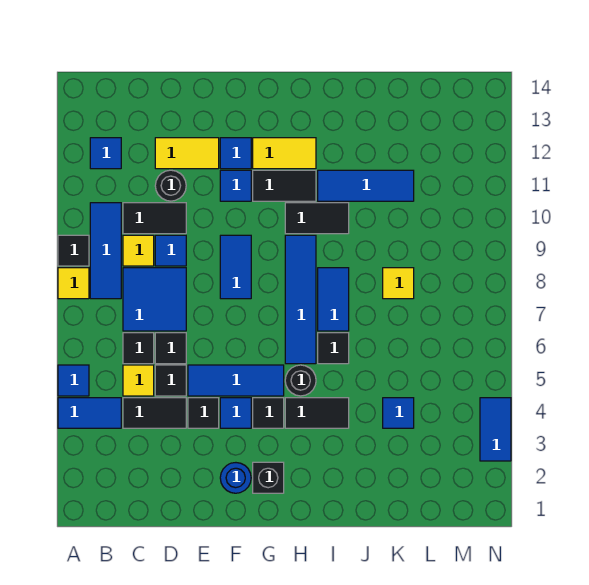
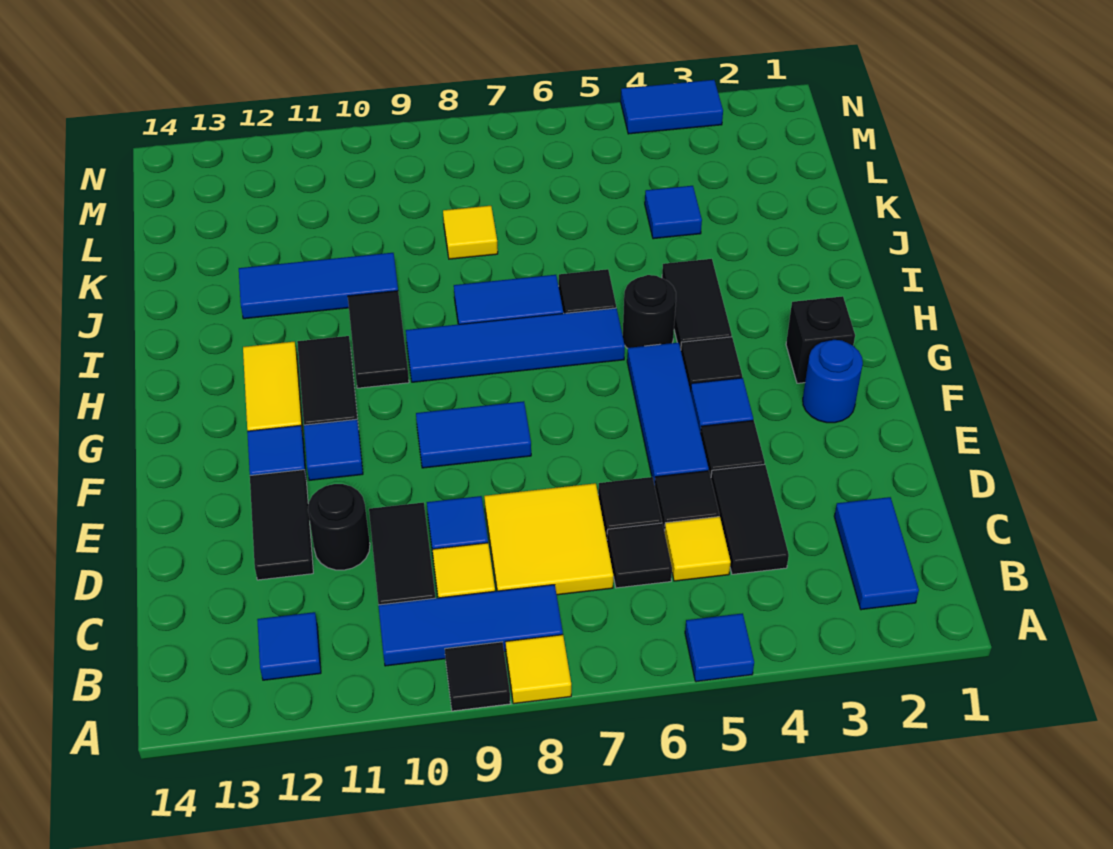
blue 1x2 tile [58,398,121,428] -> blue 1x2 tile moved to [834,497,919,610]
blue 2x2 tile [123,268,186,331] -> yellow 2x2 tile [484,483,613,595]
yellow 1x2 tile [155,138,219,169] -> black 1x2 tile [250,470,313,580]
blue 1x3 tile [318,170,414,201] -> blue 1x3 tile turned to [239,253,398,319]

